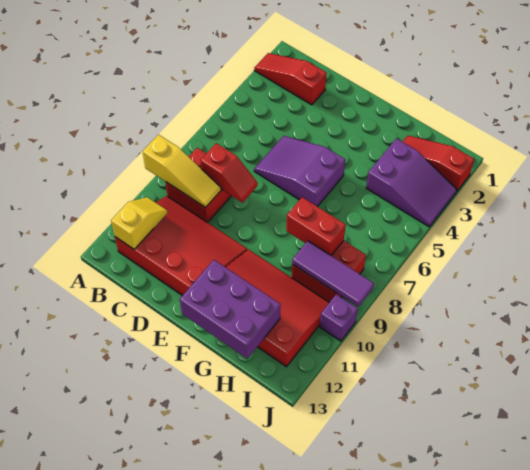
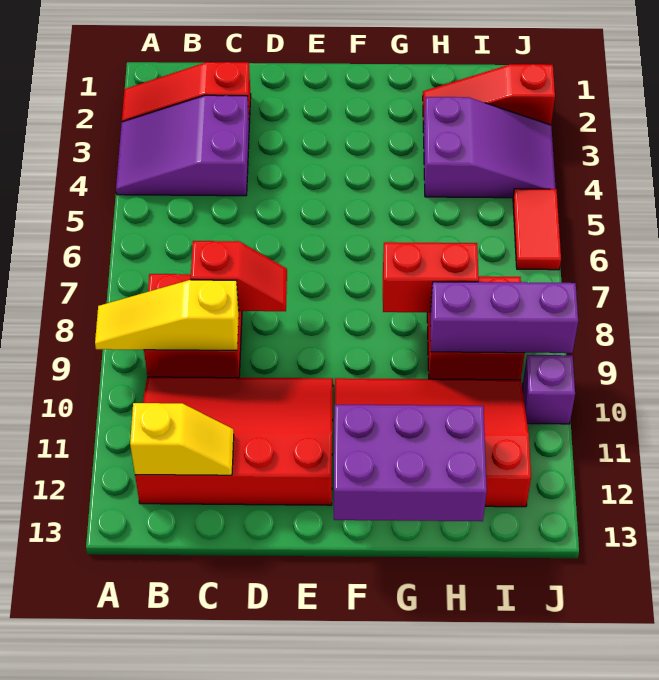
yellow 1x3 slope [143,135,221,208] -> yellow 1x3 slope turned to [95,280,239,350]
yellow 1x2 slope [111,197,167,249] -> yellow 1x2 slope turned to [130,403,234,475]
purple 2x3 slope [254,136,345,207] -> purple 2x3 slope moved to [116,95,249,196]
purple 1x3 tile [292,241,374,307] -> purple 1x3 brick [430,282,578,353]
none -> red 1x2 tile [513,189,561,270]

